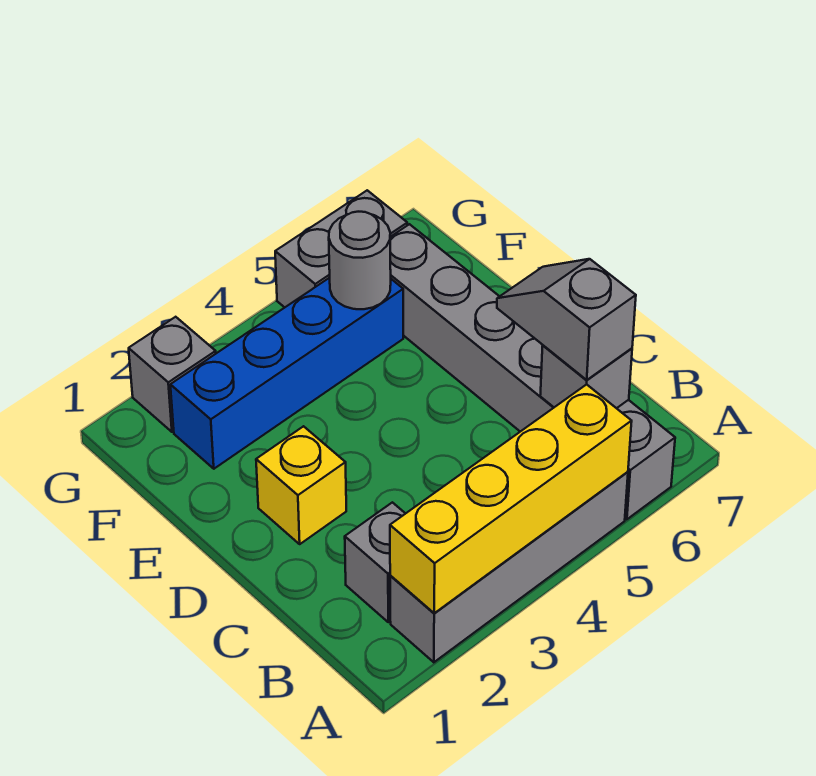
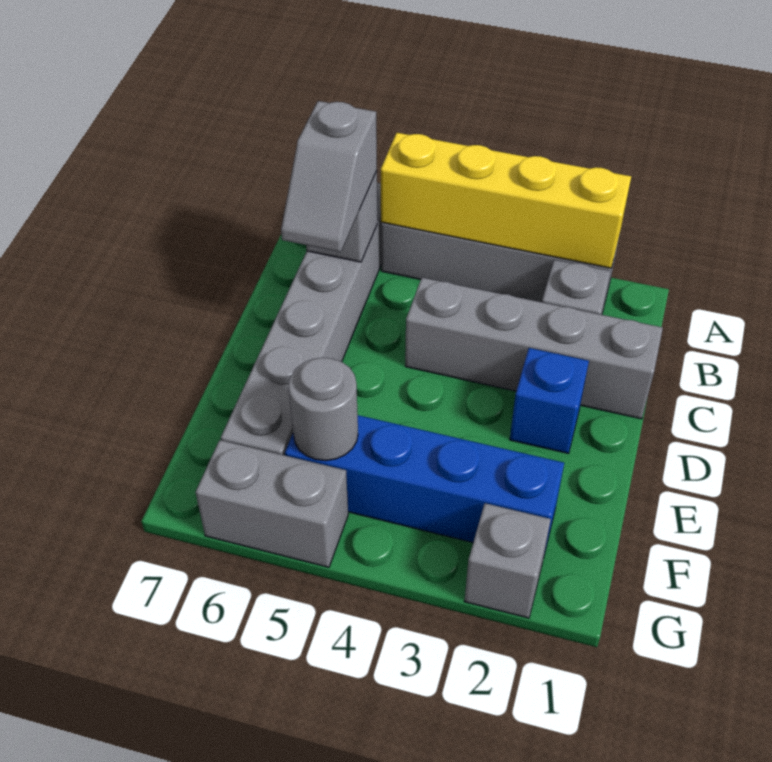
none -> grey 1x4 brick [405,278,663,419]
yellow 1x1 brick [256,426,346,544] -> blue 1x1 brick [510,348,589,453]

